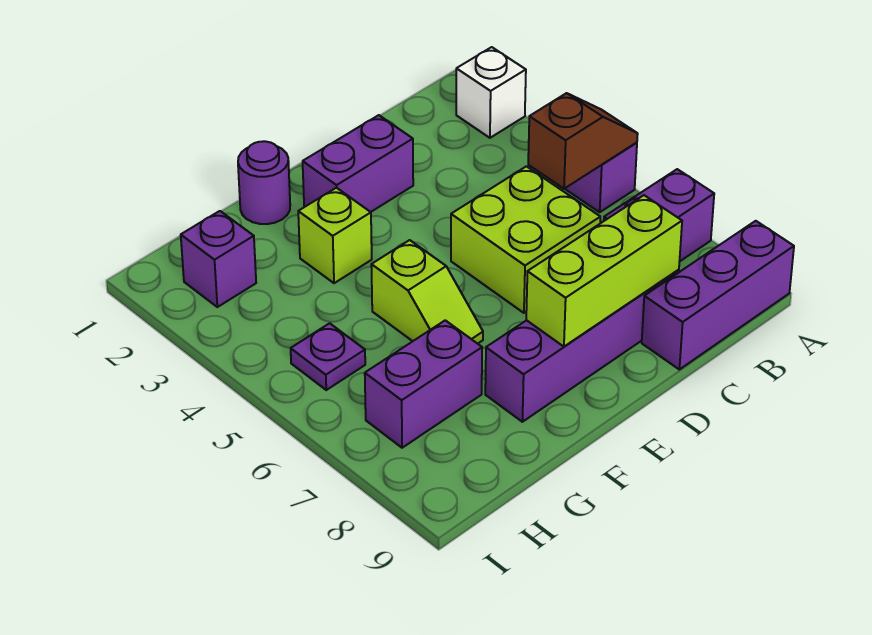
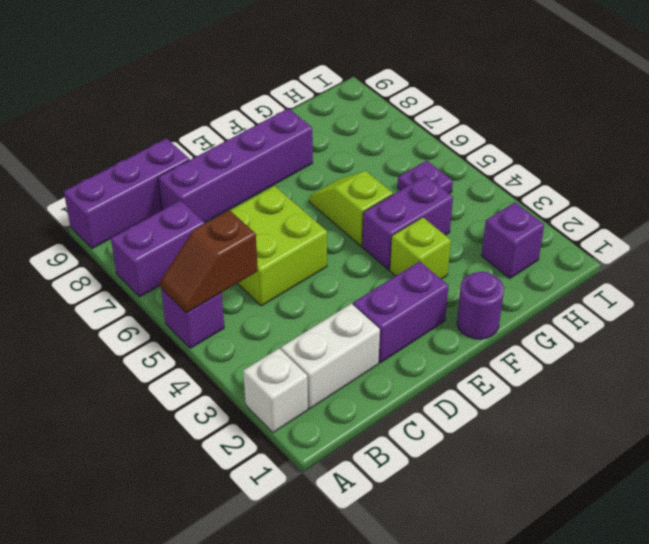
none -> white 1x2 brick [281,304,380,409]
lime 1x3 brick [526,195,682,347] -> none
purple 1x2 brick [365,320,482,448] -> purple 1x2 brick moved to [362,176,453,270]

